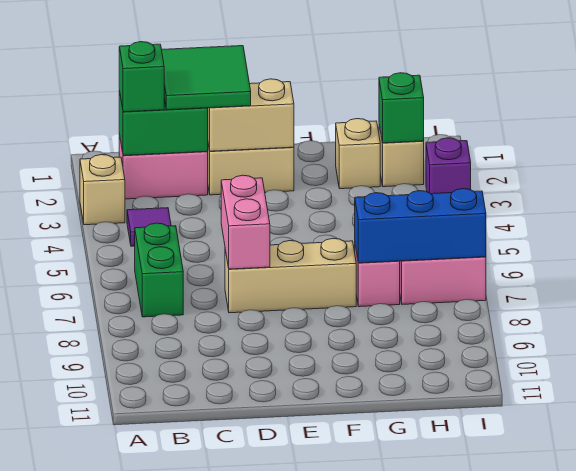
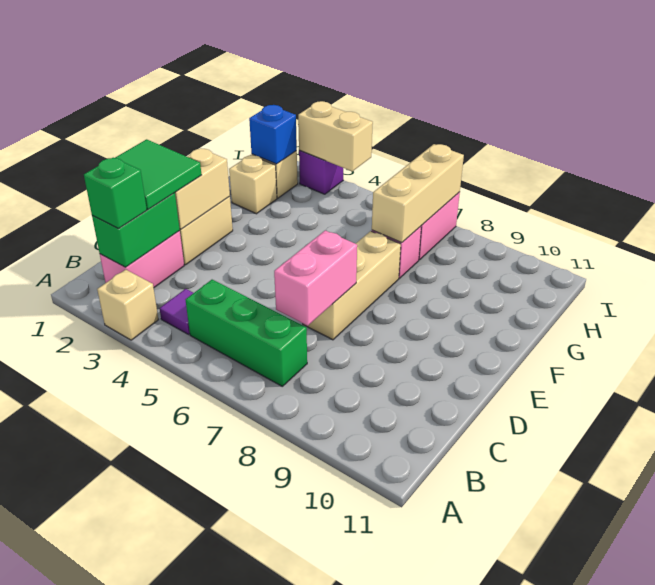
green 1x2 brick [135,223,183,317] -> green 1x3 brick [186,280,307,386]
pink 1x2 brick [221,175,270,269] -> pink 1x2 brick turned to [274,230,357,326]
blue 1x3 brick [355,189,486,263] -> tan 1x3 brick [372,144,464,243]
green 1x1 brick [379,73,424,143] -> blue 1x1 brick [249,105,297,164]
none -> tan 1x2 brick [298,101,373,171]

